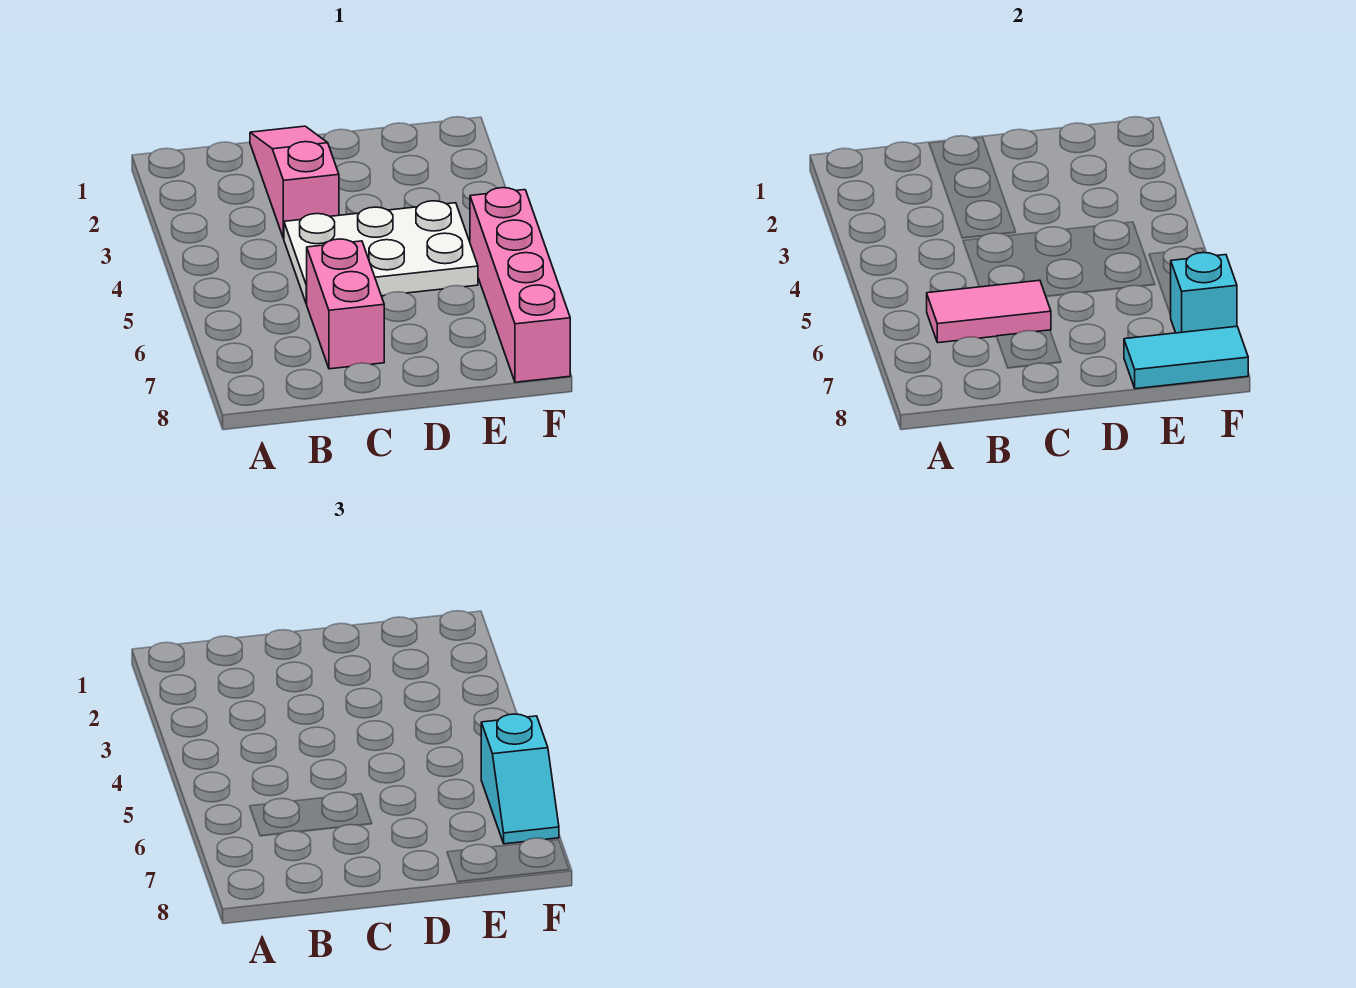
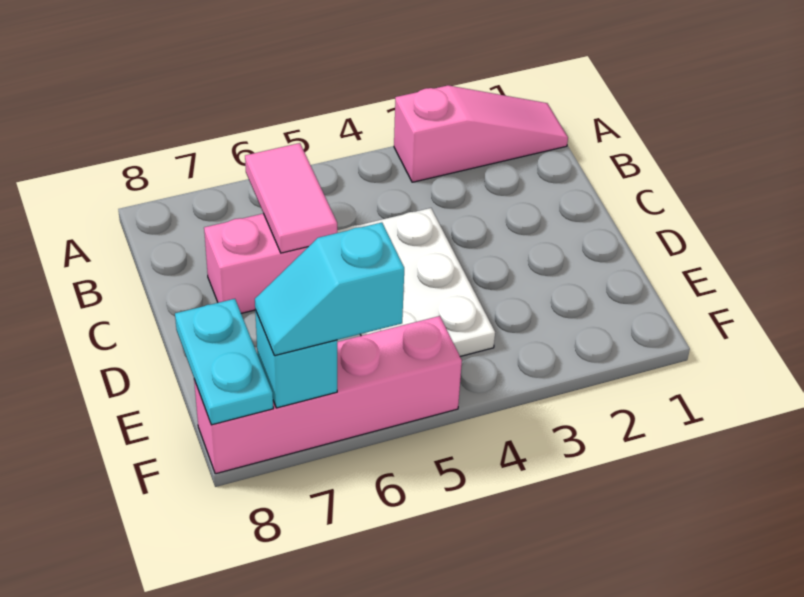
pink 1x3 slope [250,126,339,239] -> pink 1x3 slope moved to [394,85,568,182]
cyan 1x2 tile [1124,326,1248,389] -> cyan 1x2 plate [175,299,273,425]

